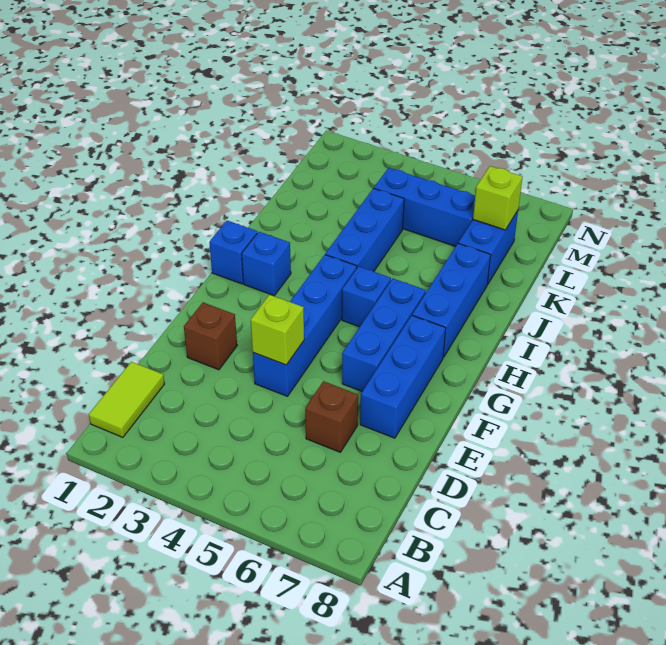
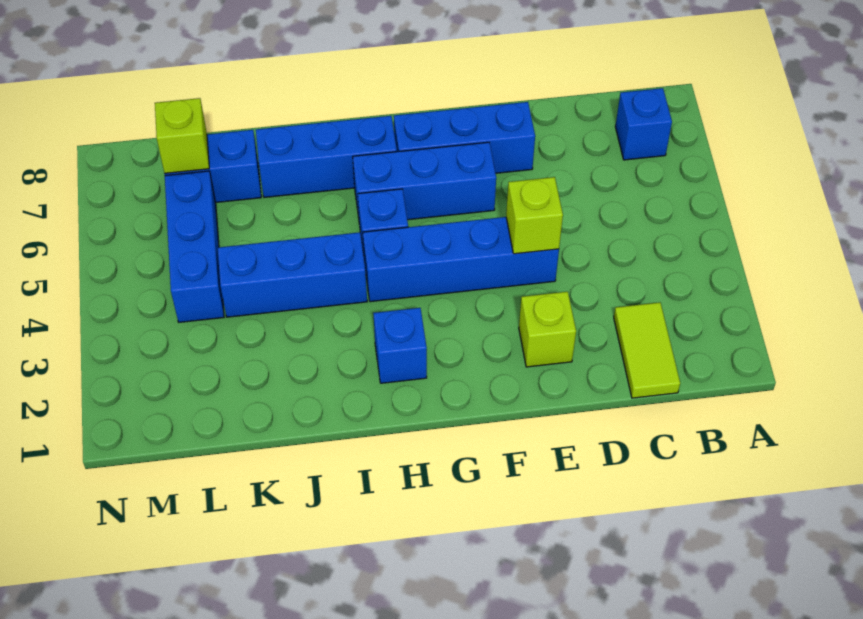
lime 1x2 tile [89,362,164,437] -> lime 1x2 tile turned to [614,302,680,398]
brown 1x1 brick [305,381,358,452] -> none
brown 1x1 brick [184,303,237,370] -> lime 1x1 brick [519,292,576,367]
blue 1x1 brick [209,221,257,284] -> blue 1x1 brick moved to [615,88,672,160]

